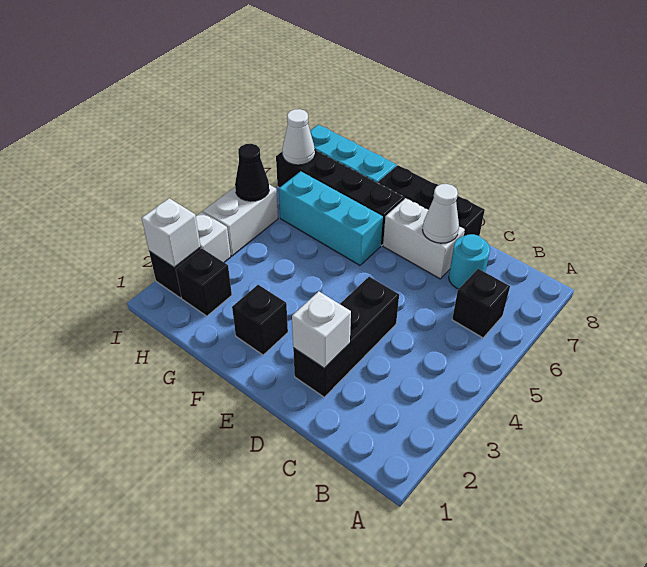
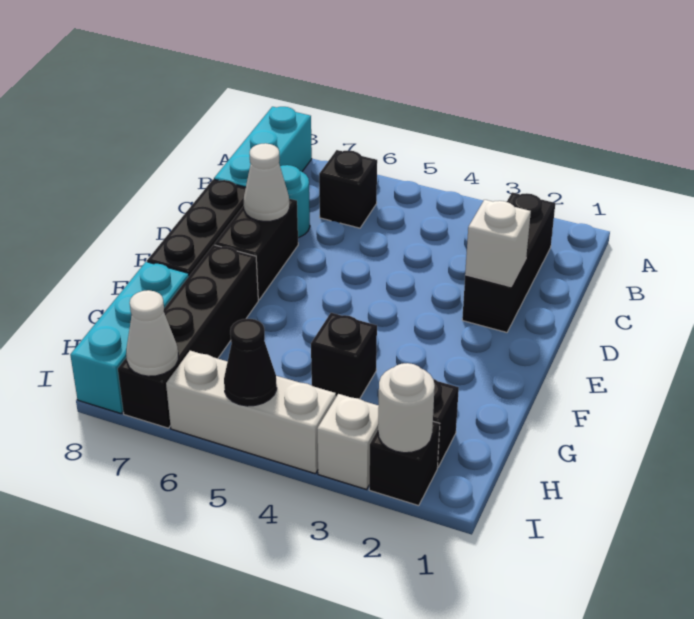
black 1x3 brick [293,277,399,397] -> black 1x3 brick turned to [462,192,555,332]
white 1x2 brick [383,198,465,279] -> black 1x2 brick [214,199,298,300]
black 1x1 brick [232,285,288,355] -> black 1x1 brick moved to [311,313,377,399]
cyan 1x3 brick [279,171,383,265] -> cyan 1x3 brick moved to [214,107,312,187]
white 1x1 brick [142,198,200,267] -> white 1x1 round brick [378,363,435,453]
white 1x2 brick [203,185,278,256] -> white 1x3 brick [166,351,336,474]

